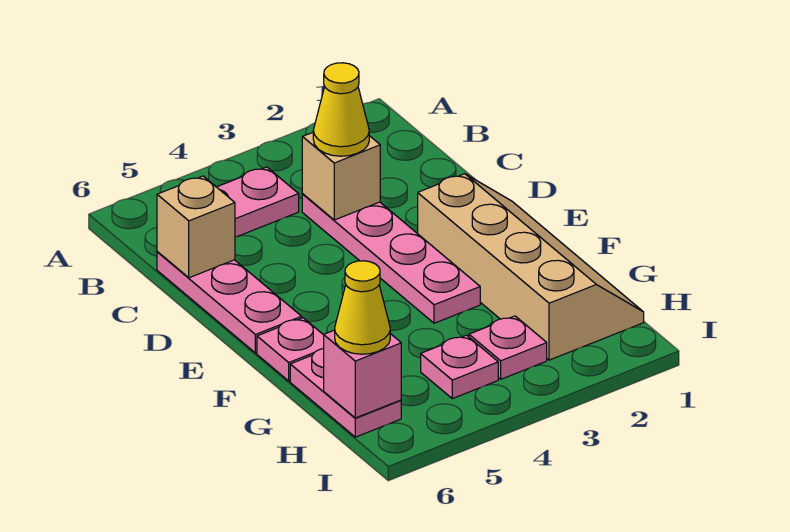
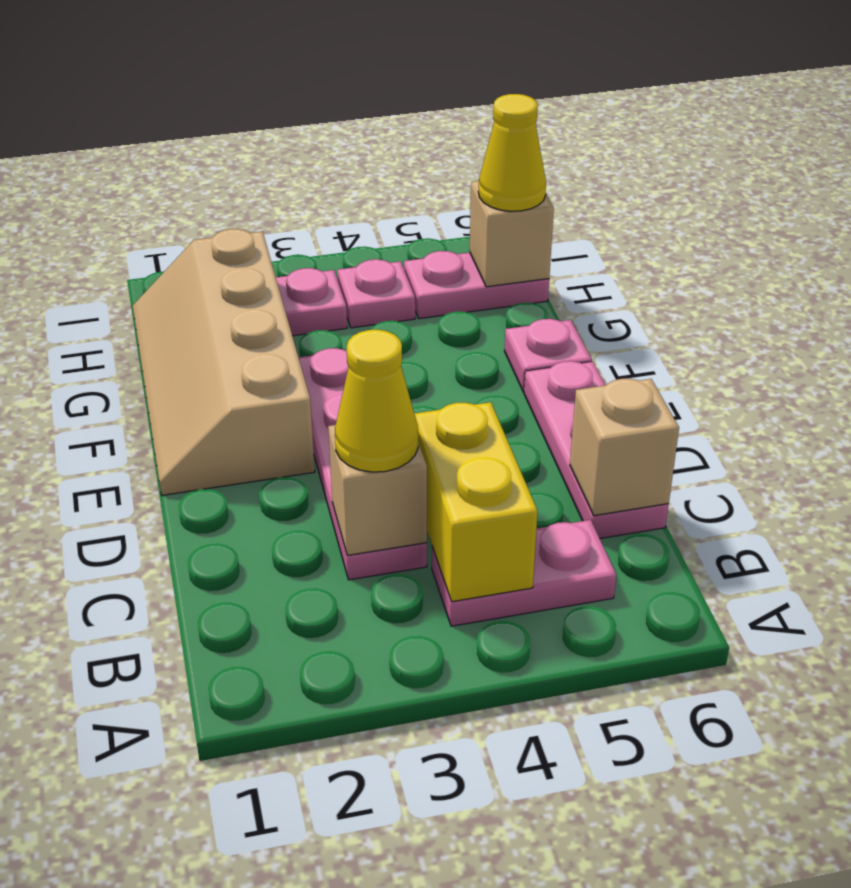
none -> yellow 1x2 brick [414,402,538,602]
pink 1x2 plate [290,348,401,437] -> pink 1x2 plate turned to [404,251,549,319]
pink 1x1 brick [324,330,401,418] -> tan 1x1 brick [470,181,554,287]

